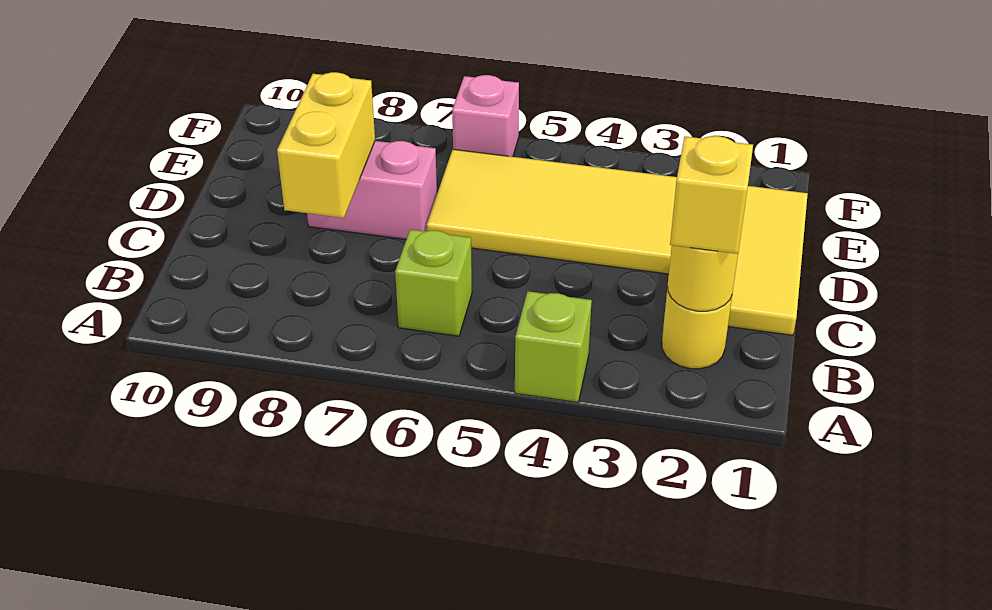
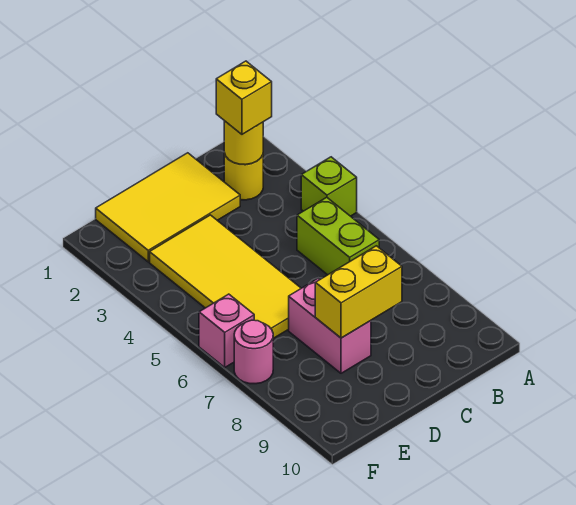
lime 1x1 brick [395,229,472,336] -> lime 1x2 brick [297,197,379,275]
none -> pink 1x1 round brick [234,320,273,384]

